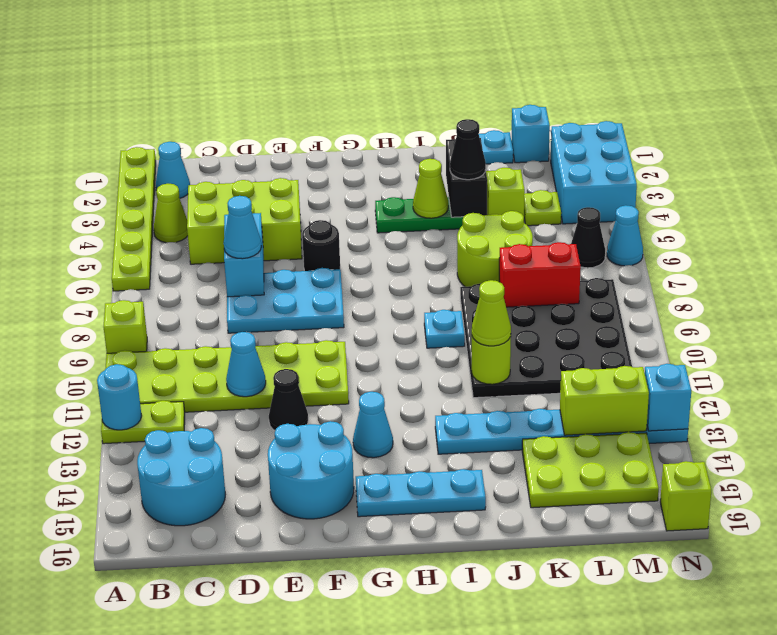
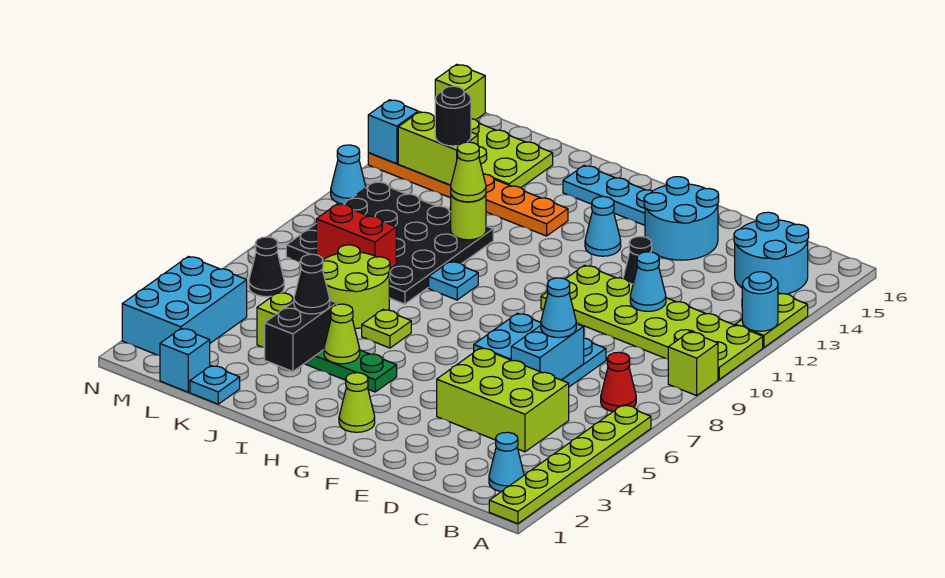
lime 1x2 plate [101,401,185,444] -> lime 1x2 plate turned to [735,293,808,348]
lime 1x1 cone [154,184,188,243] -> lime 1x1 cone moved to [339,373,375,432]
none -> red 1x1 cone [601,352,636,411]
black 1x1 round brick [302,220,340,271] -> black 1x1 round brick moved to [435,86,471,146]
cyan 1x6 plate [435,409,688,454] -> orange 1x6 plate [368,153,568,236]
lime 1x1 plate [524,190,561,226] -> lime 1x1 plate moved to [362,310,411,348]
cyan 1x1 cone [607,205,643,266] -> cyan 1x1 cone moved to [331,145,366,204]

